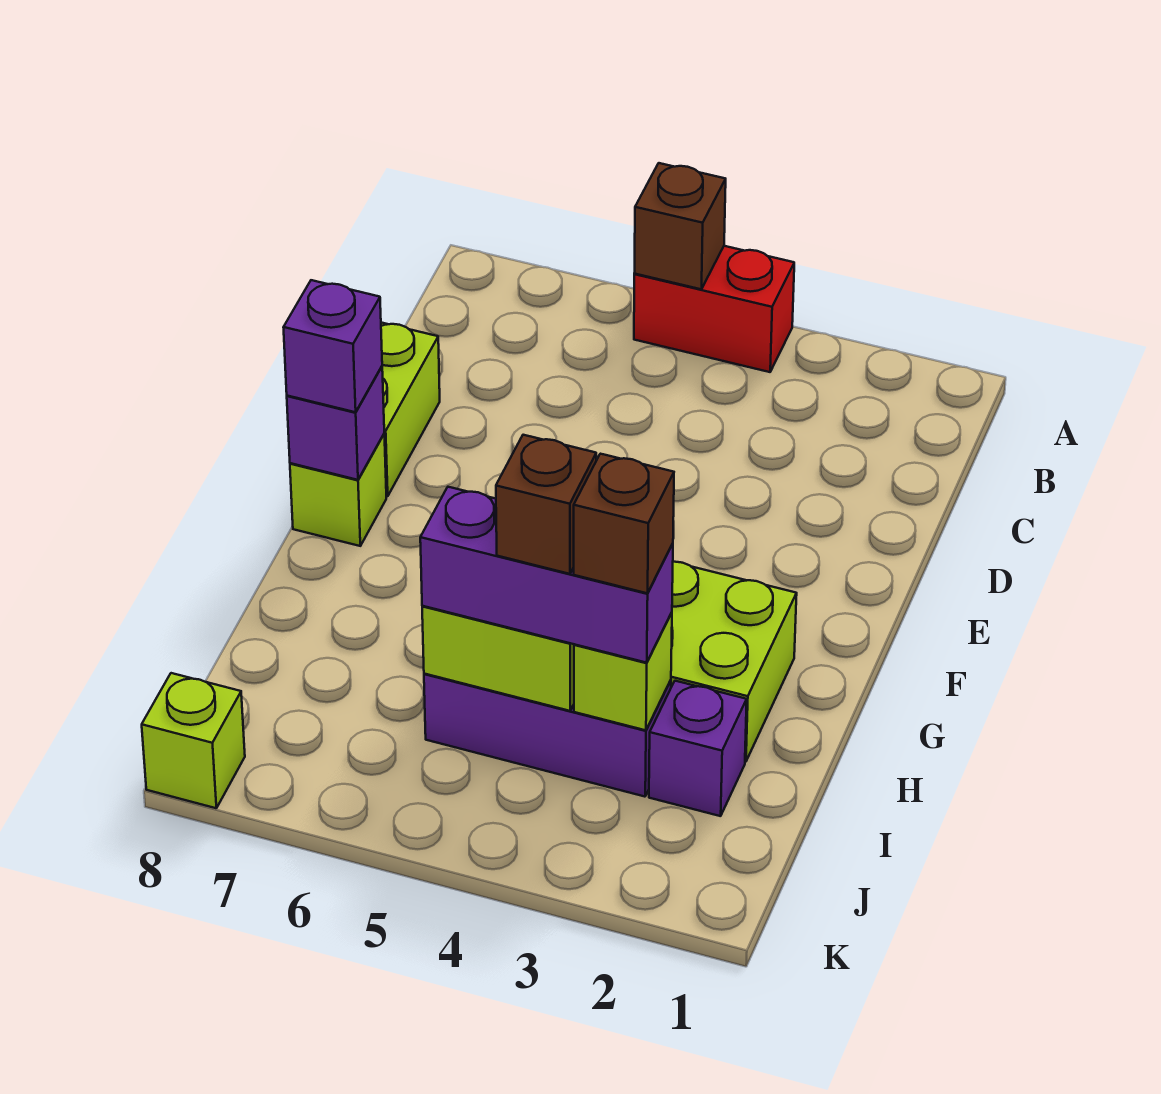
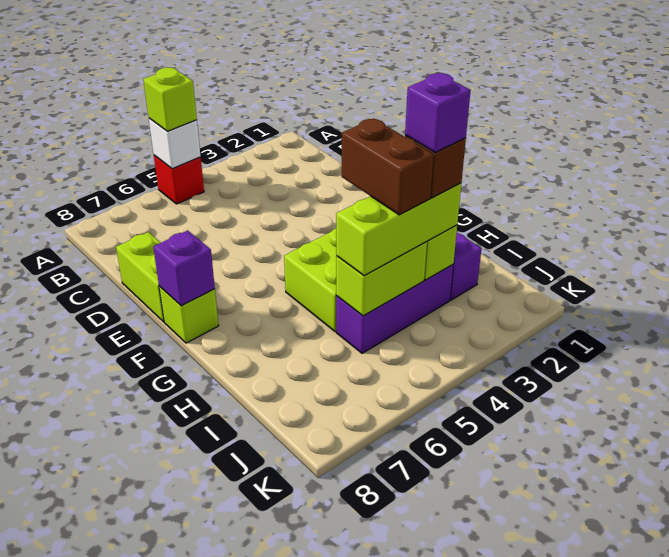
red 1x2 brick [634,246,794,372] -> red 1x1 brick [154,155,204,204]
brown 1x1 brick [634,163,726,289] -> white 1x1 brick [149,118,201,169]
purple 1x1 brick [283,280,382,412] -> purple 1x1 brick moved to [405,73,471,153]
purple 1x3 brick [420,487,673,663] -> lime 1x3 brick [336,183,461,276]
brown 1x1 brick [496,435,596,574] -> brown 1x2 brick [342,119,434,215]
lime 1x1 brick [142,673,245,808] -> lime 1x1 brick moved to [143,67,197,131]

